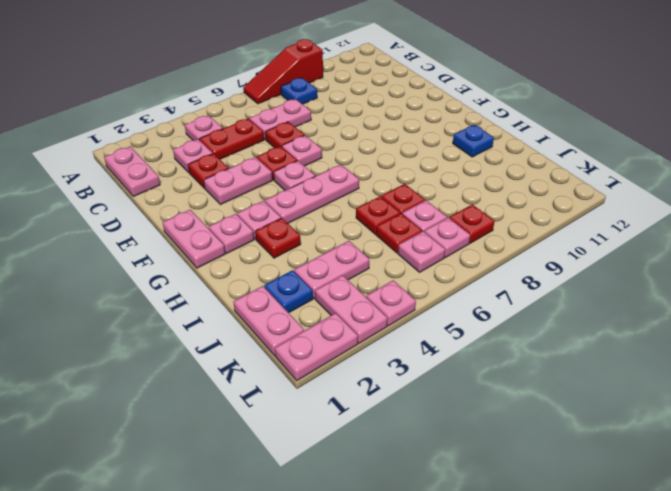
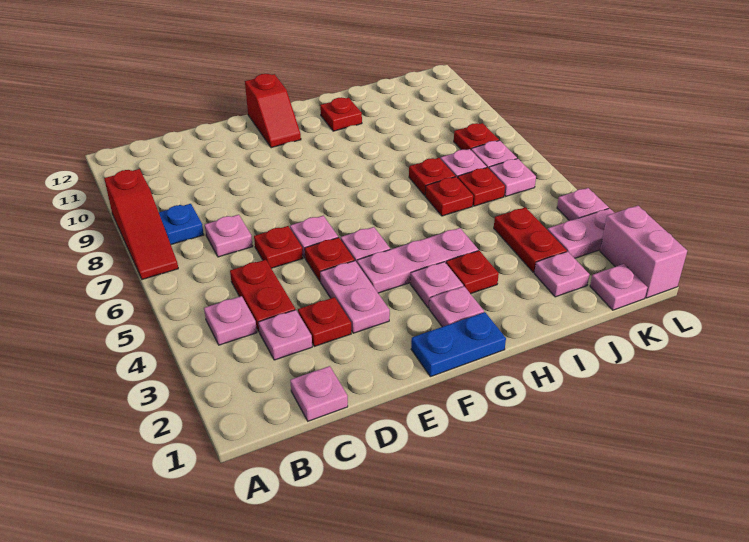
pink 1x2 plate [104,146,160,196] -> pink 1x1 plate [290,366,348,421]
pink 1x2 plate [249,99,311,140] -> pink 1x1 plate [205,215,253,257]
pink 1x2 plate [163,210,225,268] -> blue 1x2 plate [411,312,506,377]
none -> red 1x2 slope [245,74,301,148]
pink 1x3 plate [265,165,359,223] -> pink 1x3 plate turned to [357,228,478,293]
blue 1x1 plate [453,125,494,157] -> red 1x1 plate [320,97,362,131]
pink 1x2 plate [234,286,304,356] -> pink 1x1 plate [590,264,647,310]
blue 1x1 plate [264,270,313,313] -> pink 1x1 plate [534,252,589,297]
pink 1x2 plate [294,241,370,298] -> red 1x2 plate [494,207,567,272]
pink 1x2 plate [275,313,358,381] -> pink 1x2 brick [600,206,687,298]

